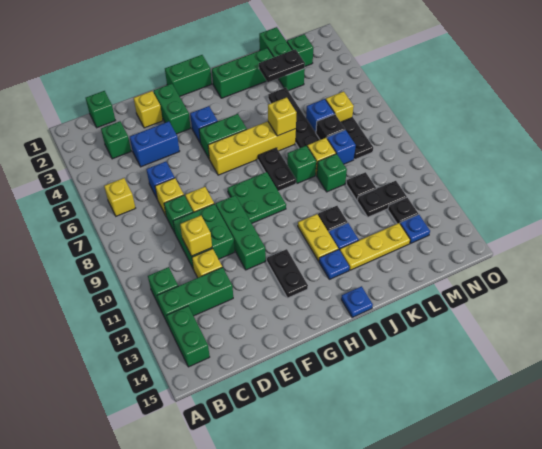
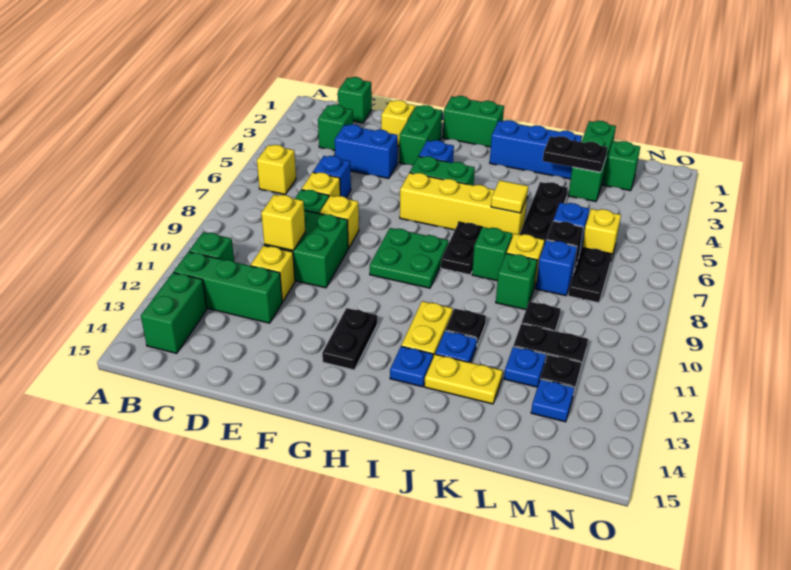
green 1x3 brick [216,195,266,270] -> none
green 1x3 brick [212,48,274,98] -> blue 1x3 brick [490,120,582,179]
blue 1x1 plate [341,286,373,318] -> blue 1x1 plate moved to [504,347,546,387]
yellow 1x1 brick [268,97,297,136] -> yellow 1x1 tile [491,180,528,213]
yellow 1x3 plate [340,223,410,270] -> yellow 1x2 plate [425,354,503,404]

